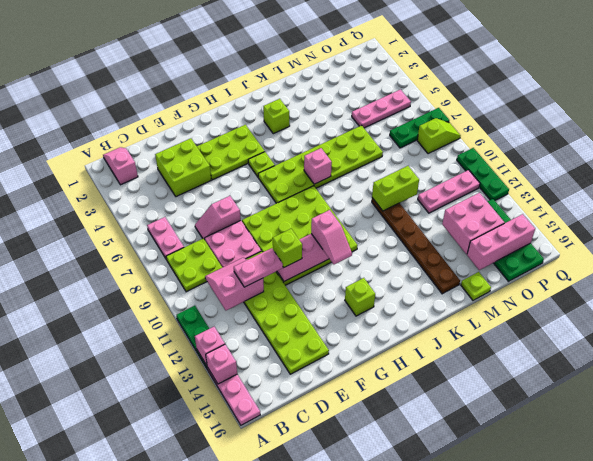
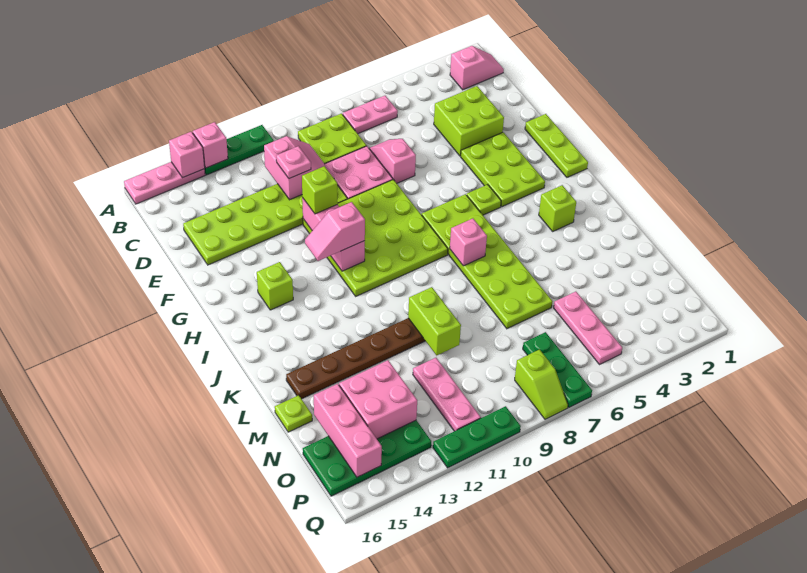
pink 1x2 plate [234,248,283,287] -> pink 1x1 plate [276,146,311,178]
none -> lime 1x3 plate [525,114,588,177]

